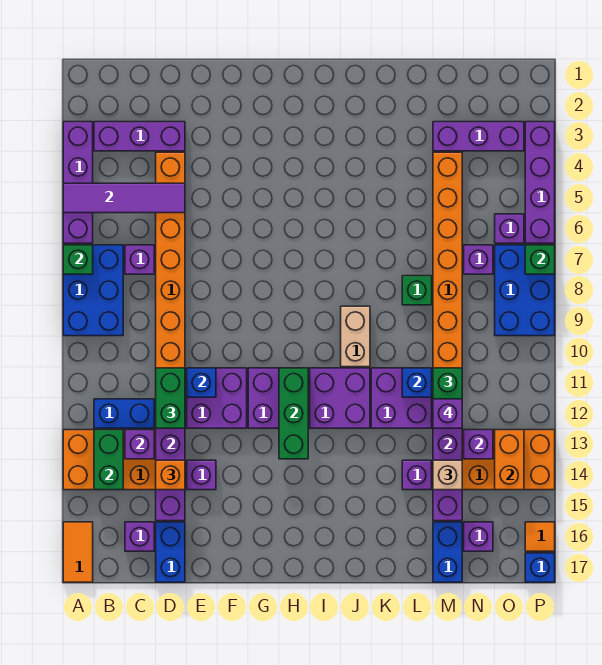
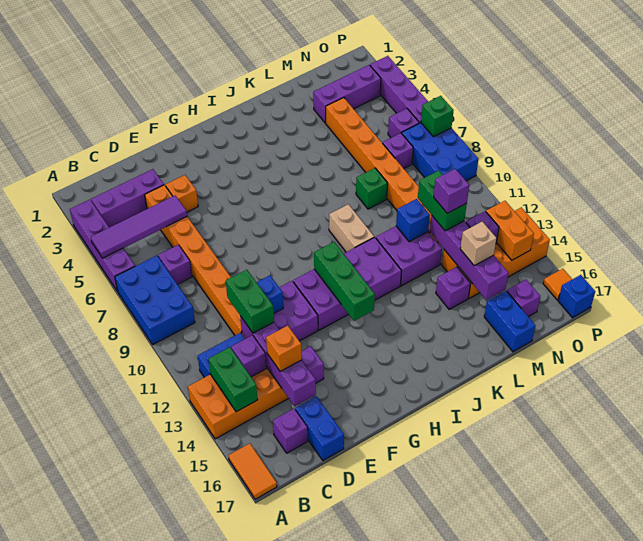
green 1x1 brick [63,245,93,274] -> none
none -> orange 1x1 brick [166,175,198,212]

